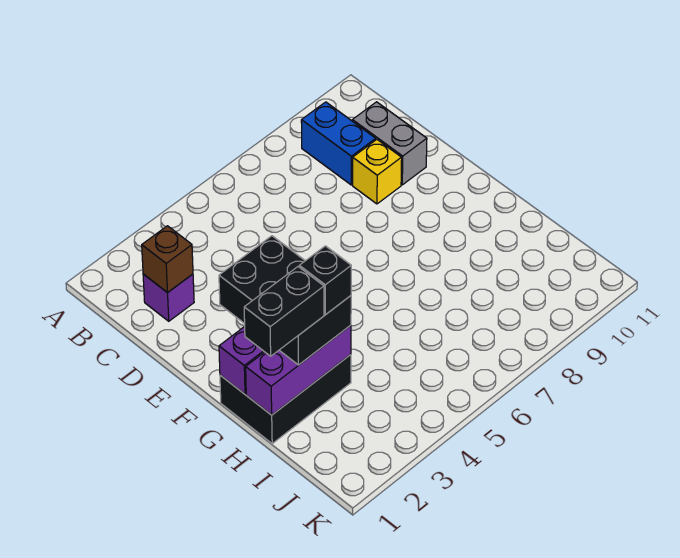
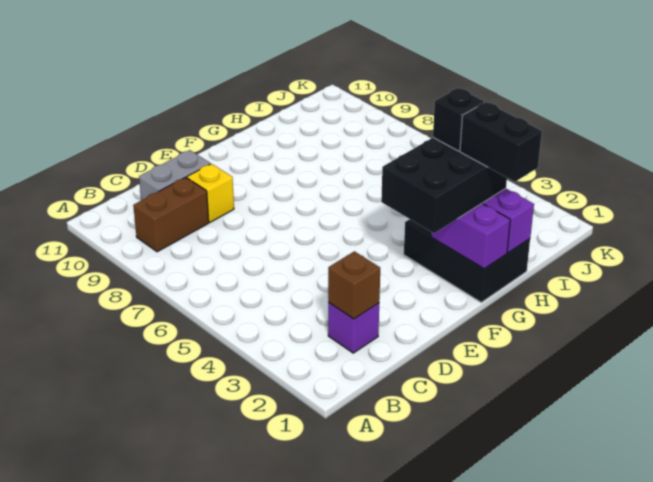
blue 1x2 brick [301,102,376,185] -> brown 1x2 brick [133,177,209,252]

